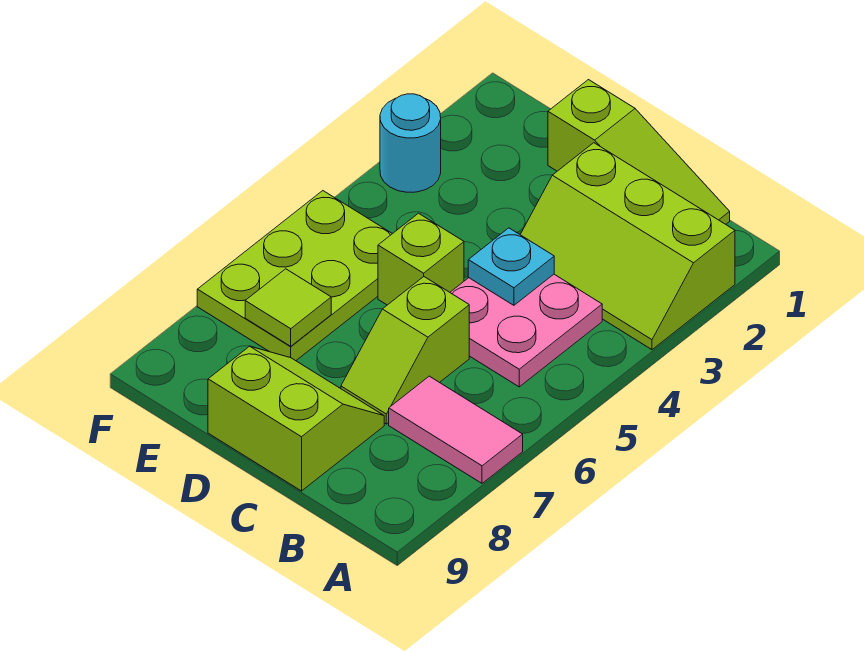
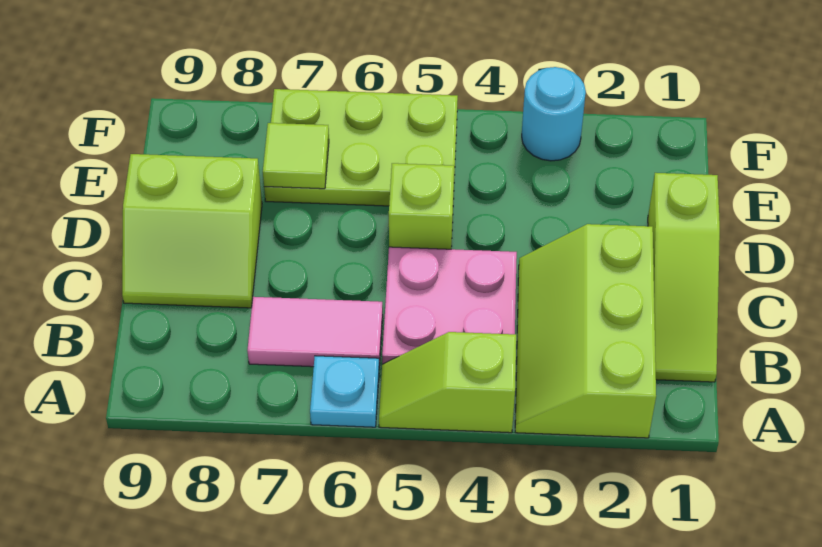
pink 1x2 tile [389,376,523,483] -> pink 1x2 tile turned to [247,297,383,367]
cyan 1x1 plate [468,228,554,305] -> cyan 1x1 plate moved to [310,356,379,427]
lime 1x2 slope [341,277,469,424] -> lime 1x2 slope moved to [379,332,516,433]
lime 2x2 slope [208,346,384,491] -> lime 2x2 slope turned to [122,154,262,308]

